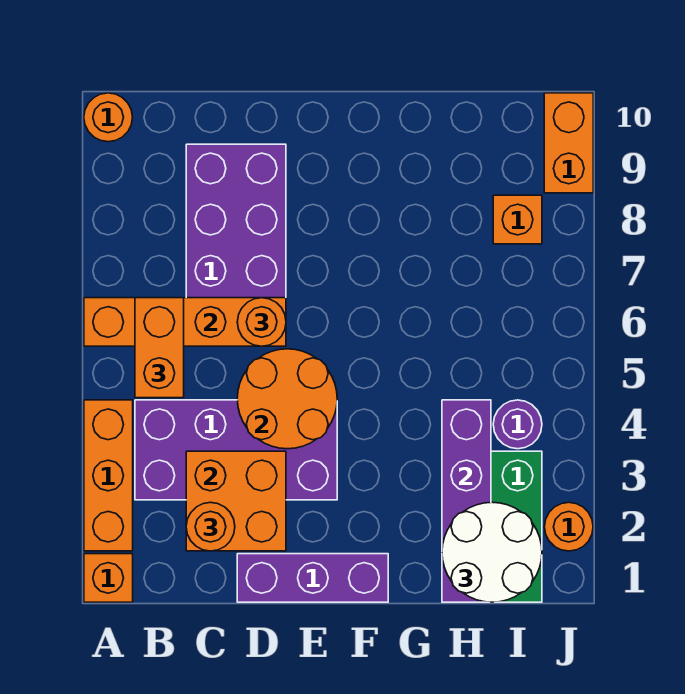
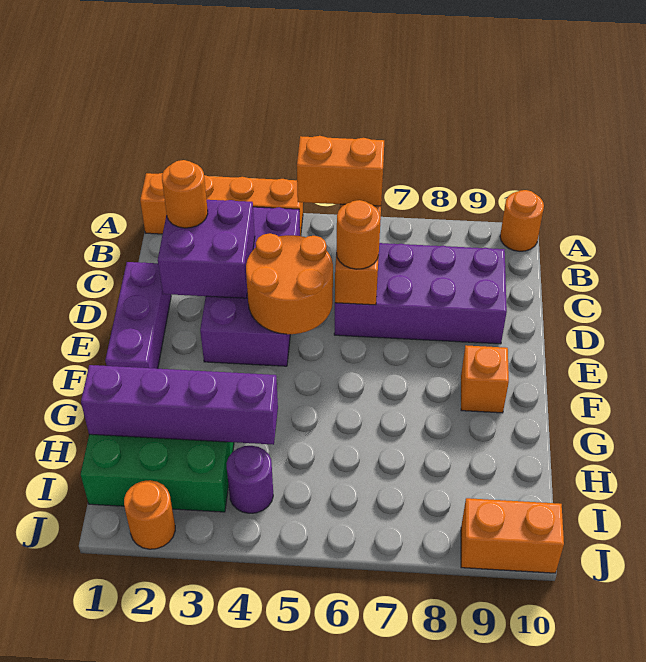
orange 2x2 brick [186,451,286,551] -> purple 2x2 brick [158,200,255,298]
white 2x2 round brick [442,502,542,602] -> none
orange 1x1 brick [493,195,542,244] -> orange 1x1 brick moved to [461,345,509,413]

